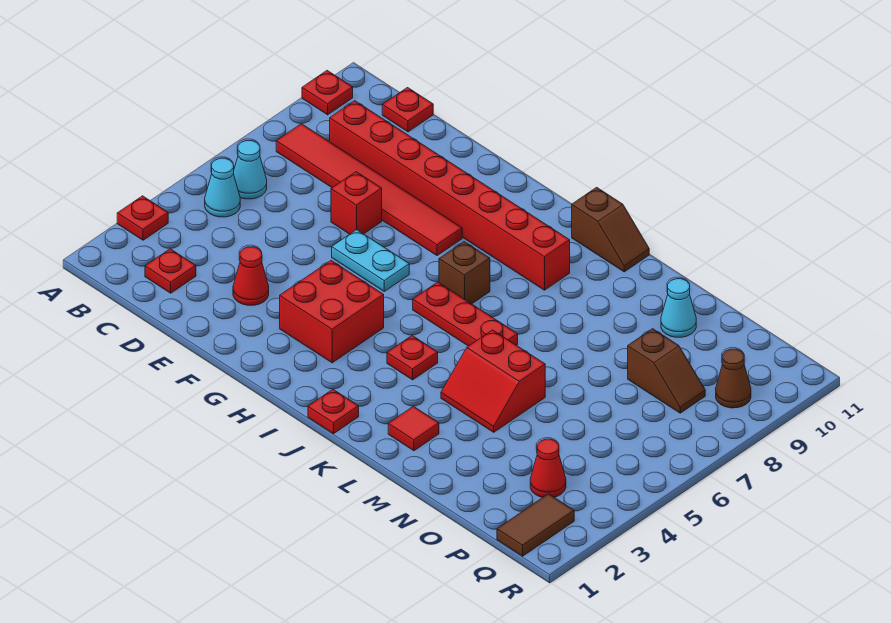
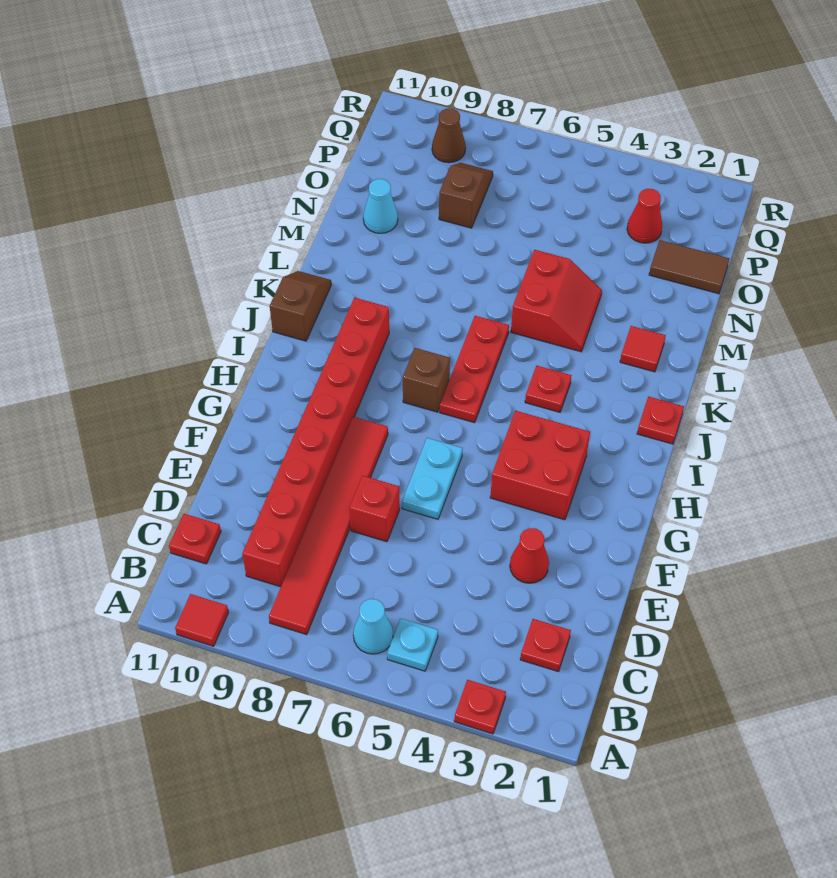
red 1x1 plate [302,71,353,115] -> red 1x1 tile [175,594,229,646]
cyan 1x1 cone [205,158,240,217] -> cyan 1x1 plate [387,618,438,671]
brown 1x2 tile [497,494,574,556] -> brown 1x2 tile moved to [649,240,729,294]

